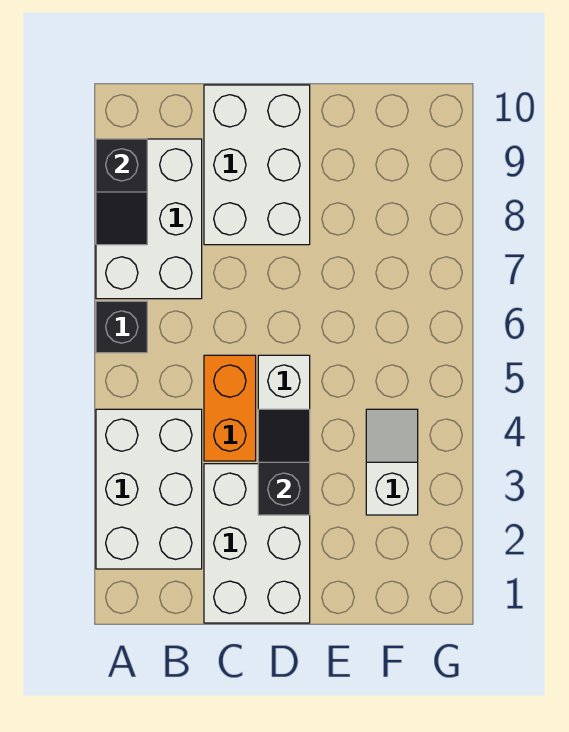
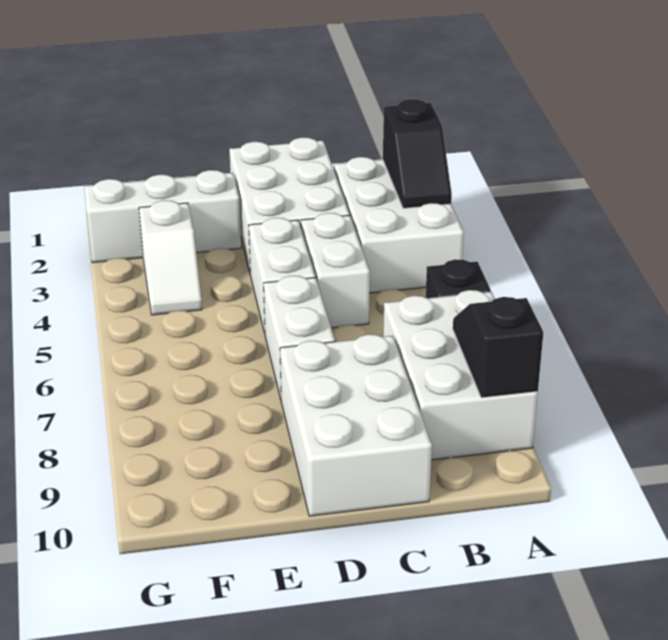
orange 1x2 brick [204,355,256,461] -> white 1x2 brick [301,213,370,328]
black 1x2 slope [258,409,310,515] -> black 1x2 slope moved to [383,99,452,208]
none -> white 1x2 brick [264,276,335,399]
none -> white 1x3 brick [84,170,241,263]

